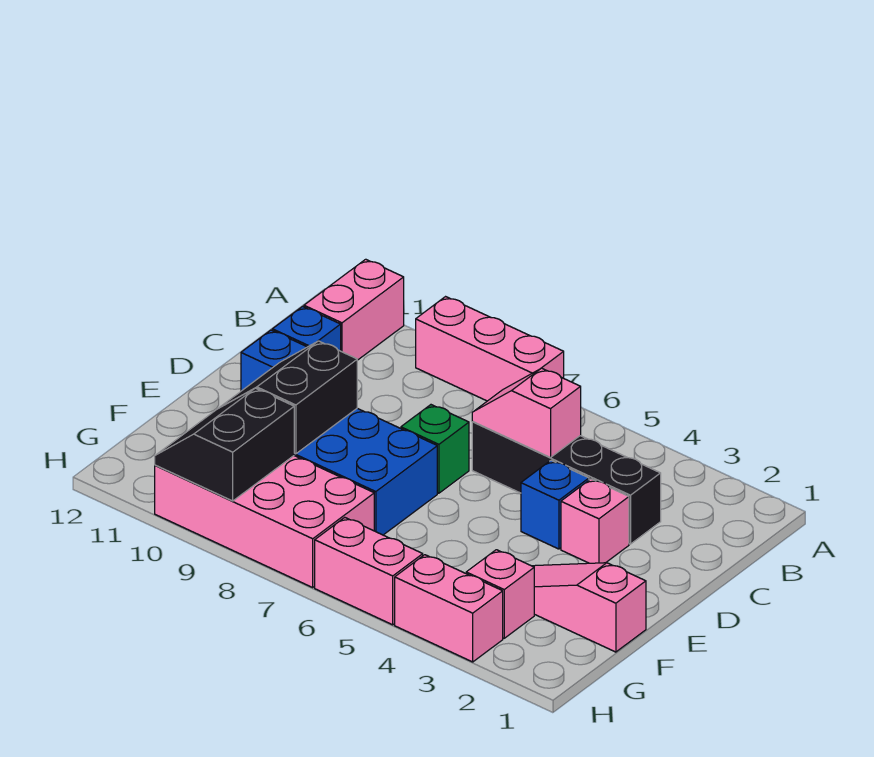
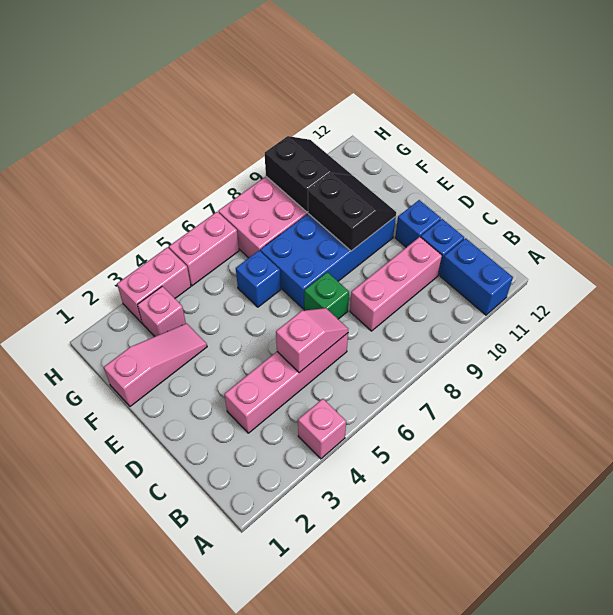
pink 1x3 brick [416,297,564,401] -> pink 1x3 brick moved to [350,237,442,331]
pink 1x2 brick [304,259,404,360] -> blue 1x2 brick [440,238,513,315]
black 1x4 brick [472,422,661,544] -> pink 1x4 brick [224,333,348,433]
pink 1x1 brick [561,479,629,563] -> pink 1x1 brick moved to [298,399,346,459]
blue 1x1 brick [521,460,589,549] -> blue 1x1 brick moved to [236,251,281,307]

